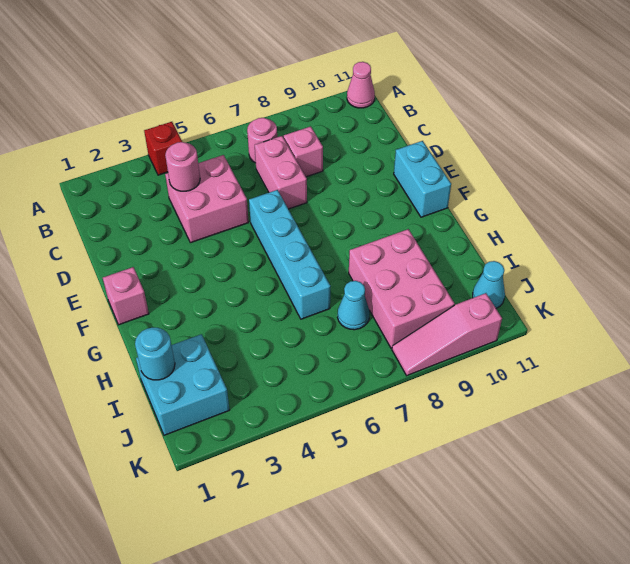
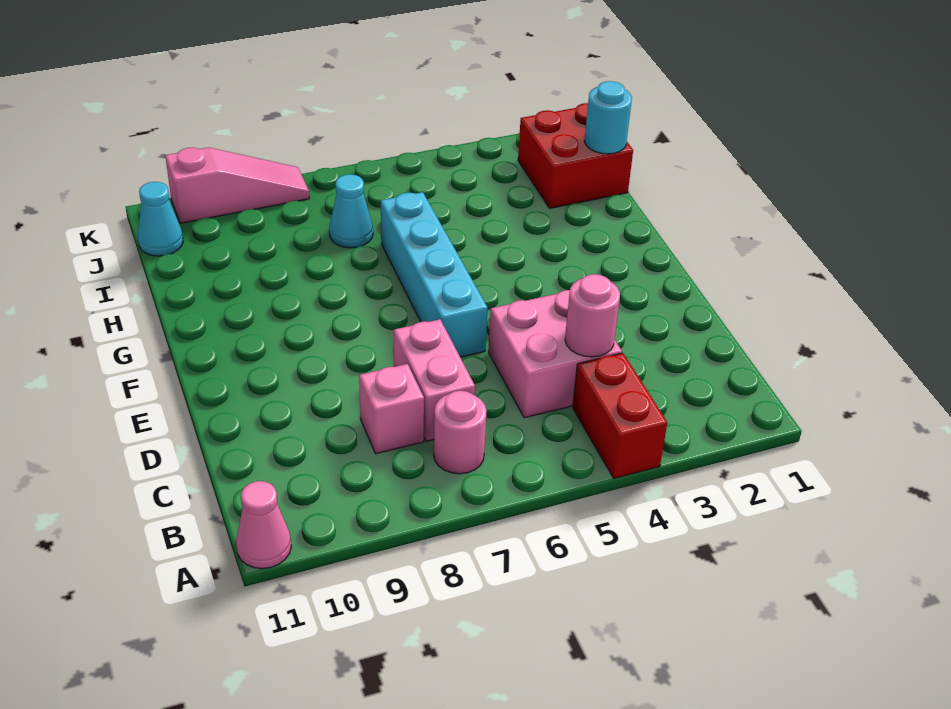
red 1x1 brick [144,122,182,175] -> red 1x2 brick [573,353,667,478]
cyan 1x2 brick [394,141,451,217] -> none
pink 1x1 brick [103,267,149,325] -> none
pink 2x3 brick [349,229,454,348] -> none
cyan 2x2 brick [136,334,229,435] -> red 2x2 brick [518,103,633,208]

